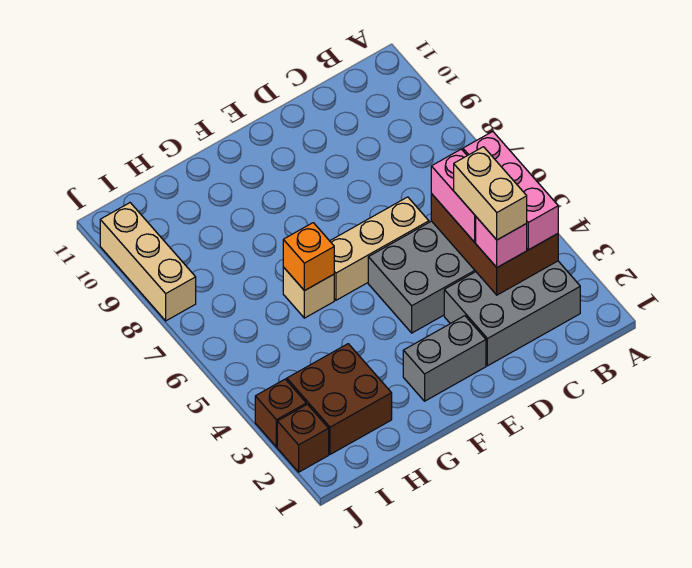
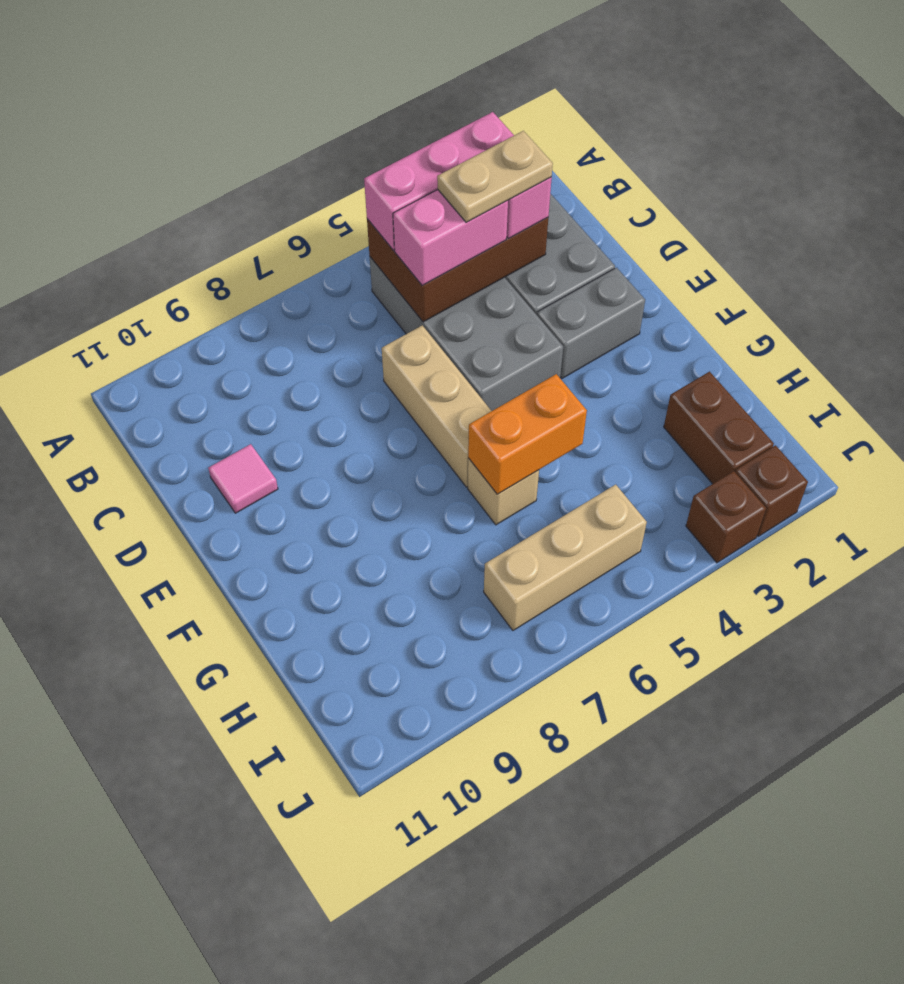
tan 1x2 brick [454,147,527,240] -> tan 1x2 plate [437,131,553,223]
none -> pink 1x1 tile [208,444,278,513]
grey 1x2 brick [403,316,486,401] -> grey 1x2 brick turned to [537,268,645,378]
orange 1x1 brick [283,223,334,291] -> orange 1x2 brick [468,374,587,494]
brown 2x2 brick [287,344,392,454] -> brown 1x2 brick [664,372,774,484]
tan 1x3 brick [100,203,196,321] -> tan 1x3 brick moved to [484,485,647,630]

